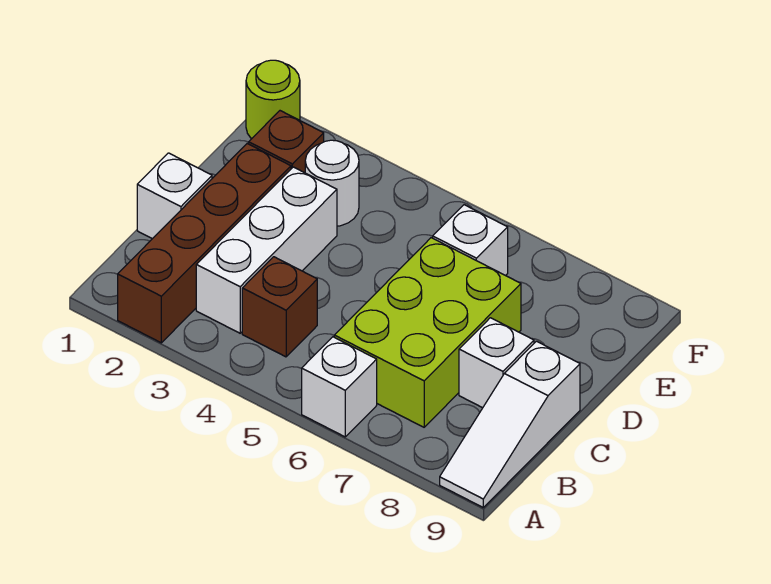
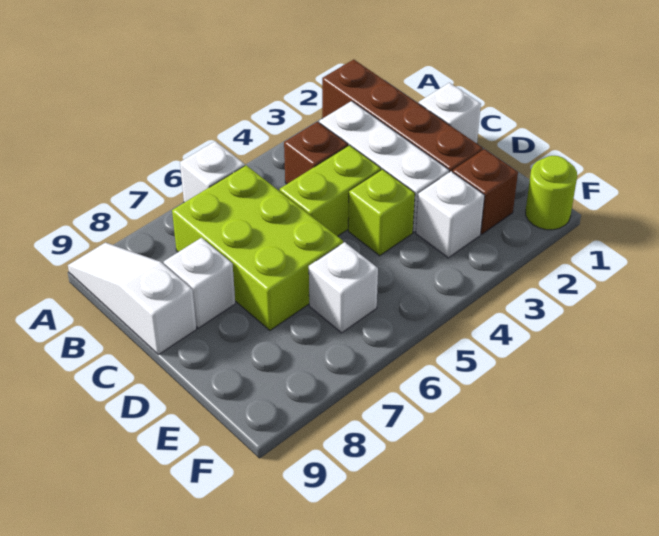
none -> lime 1x2 brick [280,145,381,236]
none -> lime 1x1 brick [348,169,415,256]
white 1x1 round brick [305,140,359,226] -> white 1x1 brick [416,171,485,258]

